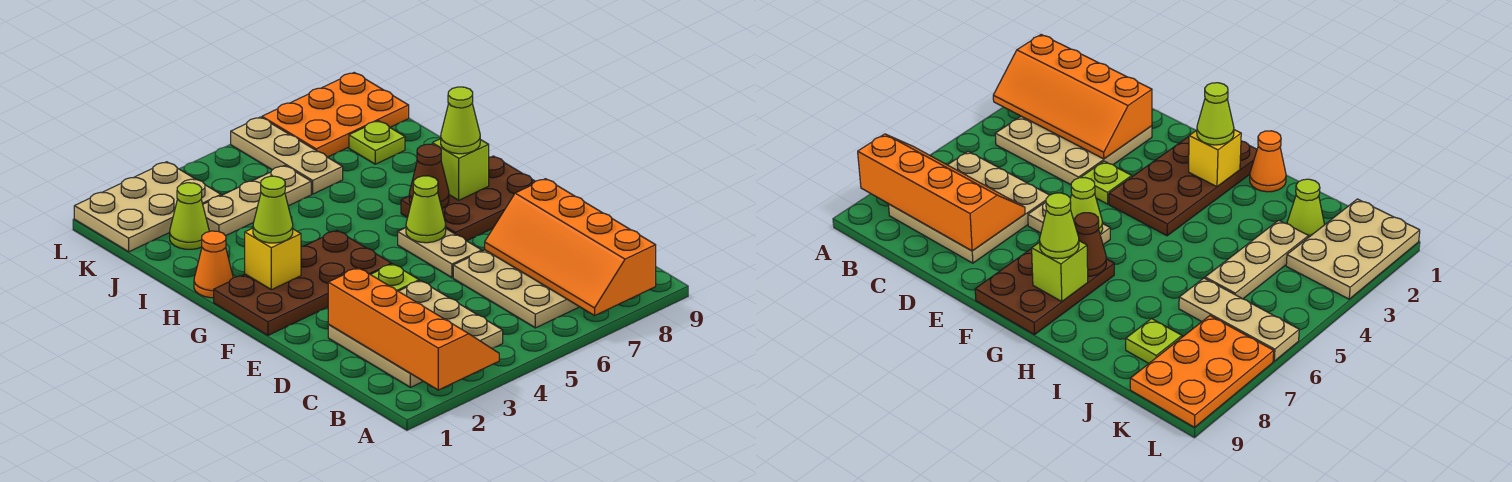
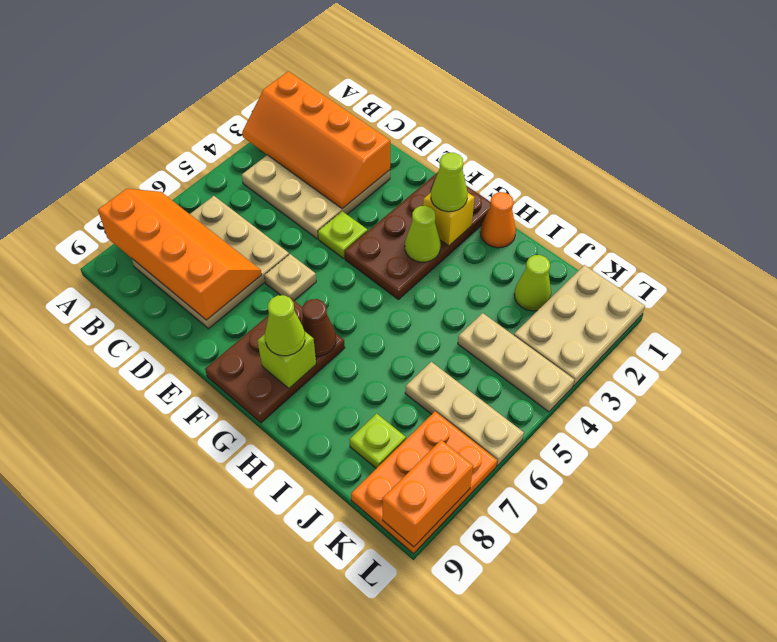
tan 1x2 plate [398,228,482,278] -> tan 1x1 plate [264,254,316,301]
lime 1x1 cone [406,176,446,243] -> lime 1x1 cone moved to [405,206,441,262]
tan 1x3 plate [203,166,311,236] -> tan 1x3 plate turned to [458,313,575,412]
none -> orange 1x2 brick [382,440,473,547]

